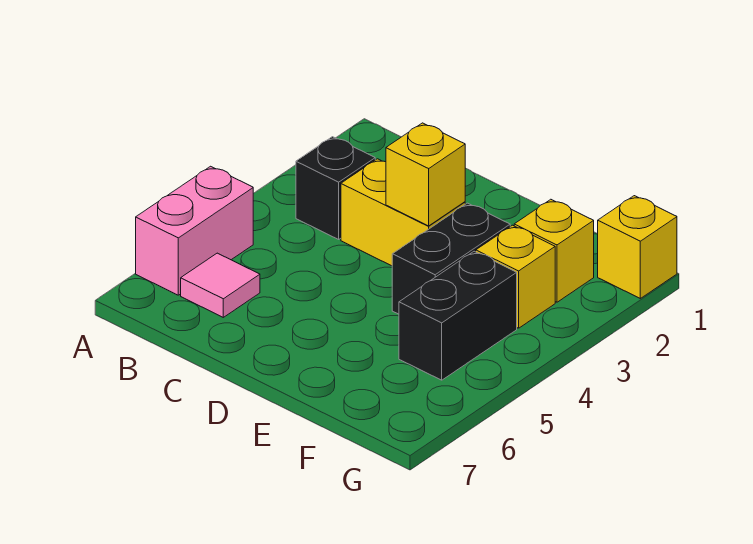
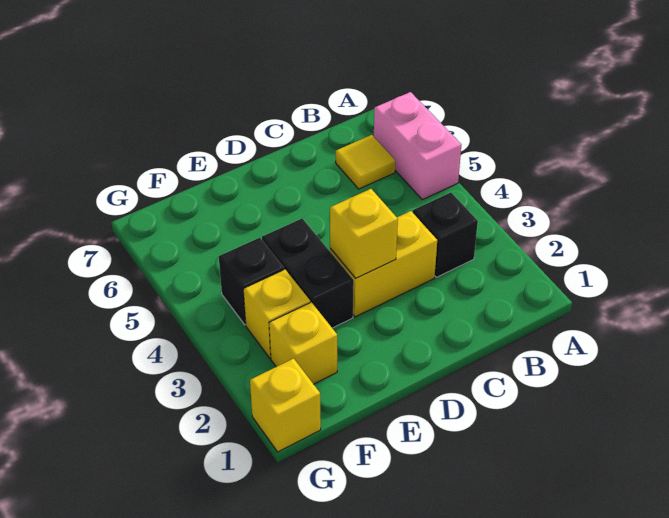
pink 1x1 tile [181,253,260,317] -> yellow 1x1 tile [336,135,395,189]
black 1x2 brick [399,251,517,380] -> black 1x1 brick [219,238,284,325]

